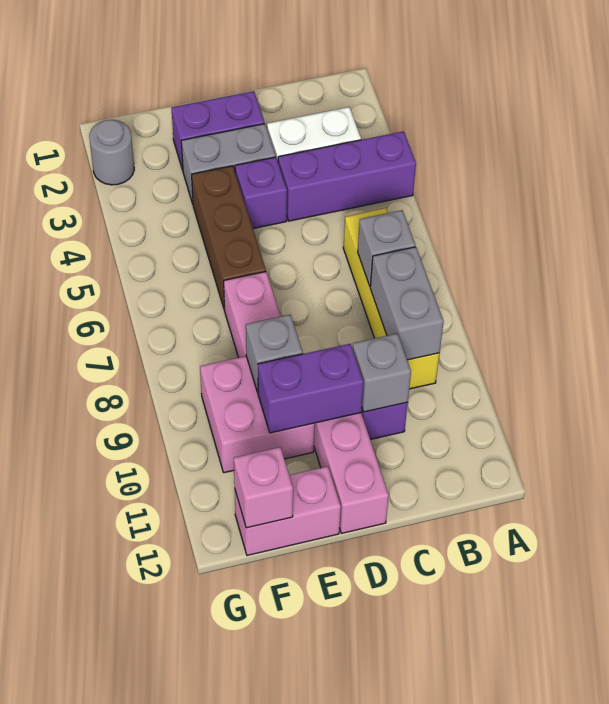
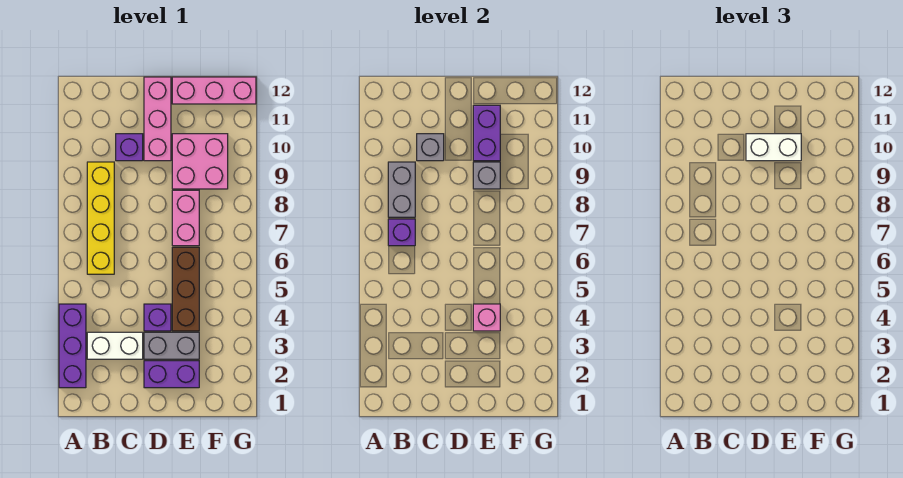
purple 1x3 brick [278,131,416,221] -> purple 1x3 brick turned to [59,304,86,388]
grey 1x1 brick [358,210,415,286] -> purple 1x1 brick [388,219,415,246]
purple 1x2 brick [258,344,364,433] -> purple 1x2 brick turned to [473,105,500,161]
none -> white 1x2 brick [746,134,801,161]
pink 1x2 brick [235,466,341,555] -> pink 1x3 brick [172,77,256,104]
pink 1x1 brick [234,447,293,528] -> pink 1x1 brick moved to [473,304,500,331]
grey 1x1 round brick [89,120,134,185] -> none

